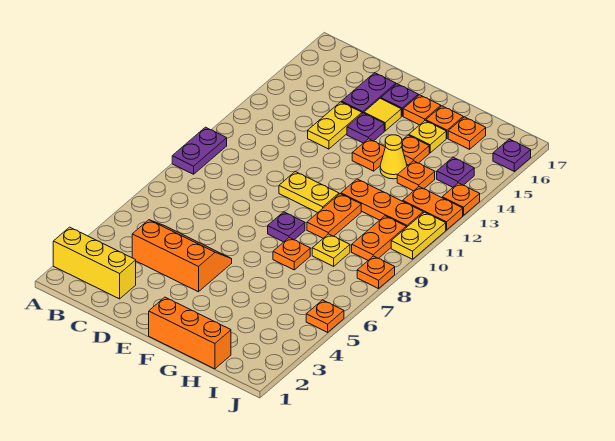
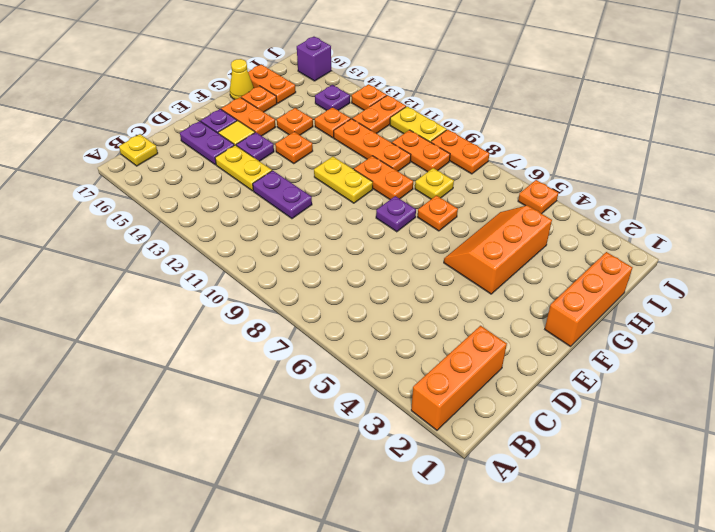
yellow 1x3 brick [53,227,136,299] -> orange 1x3 brick [411,326,507,430]
purple 1x2 plate [172,127,227,174] -> purple 1x2 plate moved to [253,171,312,219]
orange 2x3 slope [132,220,232,292] -> orange 2x3 slope moved to [444,205,552,294]
yellow 1x2 plate [279,171,339,213] -> yellow 1x2 plate turned to [314,156,373,203]
orange 1x1 plate [403,95,441,125] -> orange 1x2 plate [221,97,275,136]
orange 1x3 plate [341,179,423,227] -> orange 1x3 plate turned to [334,119,411,171]
yellow 1x1 cone [380,135,407,179] -> yellow 1x1 cone moved to [230,59,254,100]
yellow 1x1 plate [409,121,446,153] -> yellow 1x1 plate moved to [119,134,158,166]
orange 1x1 plate [448,117,486,149] -> orange 1x2 plate [248,64,296,103]
orange 1x1 plate [357,256,395,289] -> orange 1x2 plate [431,129,489,174]
purple 1x1 plate [493,139,531,171] -> purple 1x1 brick [297,37,332,81]

